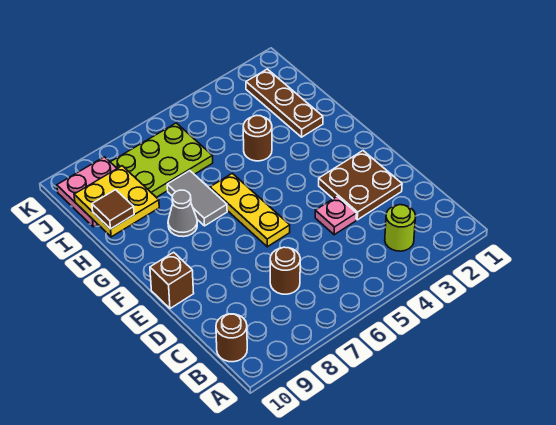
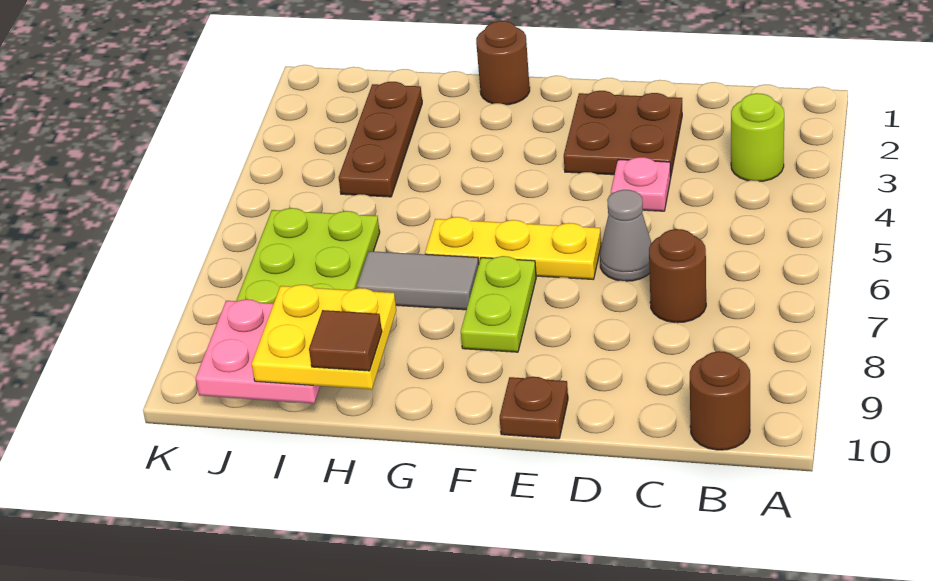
brown 1x1 brick [150,252,194,308] -> brown 1x1 plate [500,377,568,439]
none -> lime 1x2 plate [461,256,536,352]
grey 1x1 cone [168,190,197,237] -> grey 1x1 cone moved to [600,190,651,281]
brown 1x3 plate [246,69,323,137] -> brown 1x3 plate turned to [339,82,422,197]
brown 1x1 round brick [243,115,272,161] -> brown 1x1 round brick moved to [476,21,530,105]

